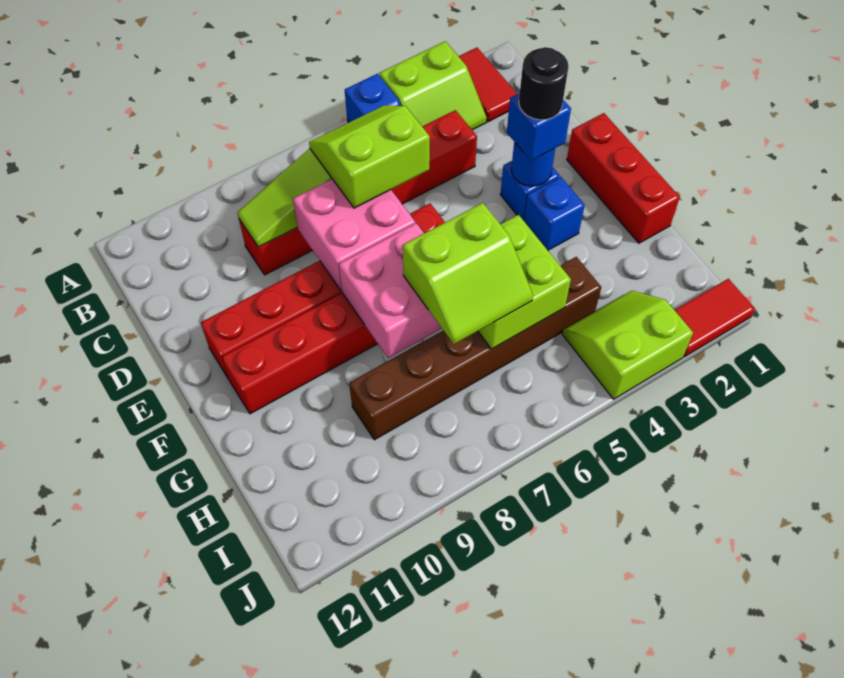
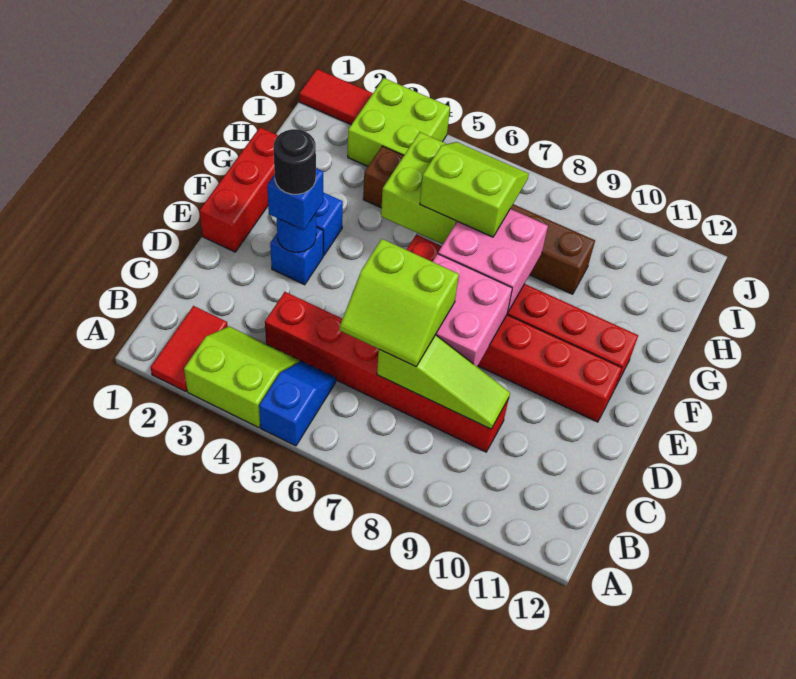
lime 2x2 slope [562,291,693,399] -> lime 2x2 brick [348,78,450,166]

